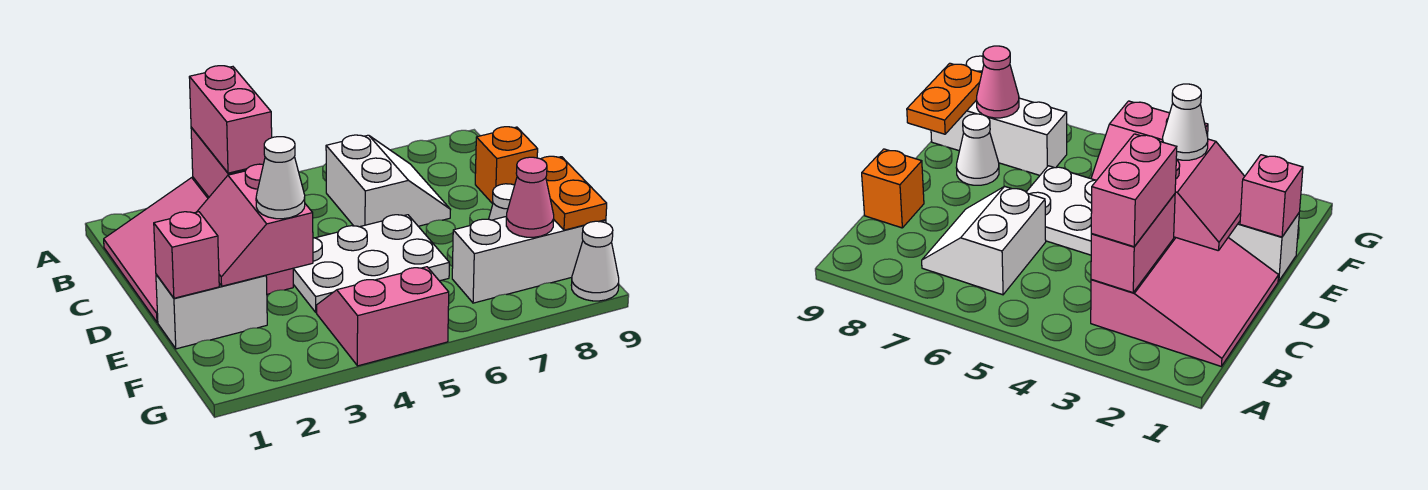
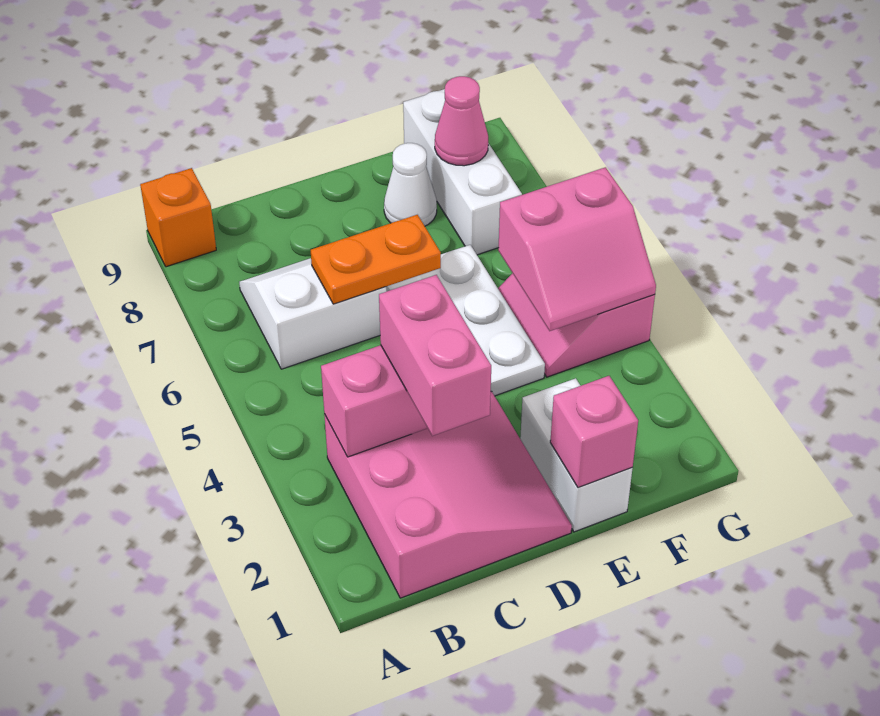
pink 3x3 slope [104,177,293,322] -> pink 3x3 slope turned to [324,391,572,598]
pink 1x2 brick [189,66,272,173] -> pink 1x2 brick turned to [379,275,491,436]
orange 1x1 brick [475,127,538,204] -> orange 1x1 brick moved to [140,168,216,267]
pink 2x2 slope [197,164,313,286] -> pink 2x2 slope moved to [498,167,656,331]
white 1x1 cone [256,137,305,219] -> none
orange 1x2 plate [541,156,607,230] -> orange 1x2 plate moved to [311,215,441,304]
white 1x1 cone [571,221,619,301] -> none

